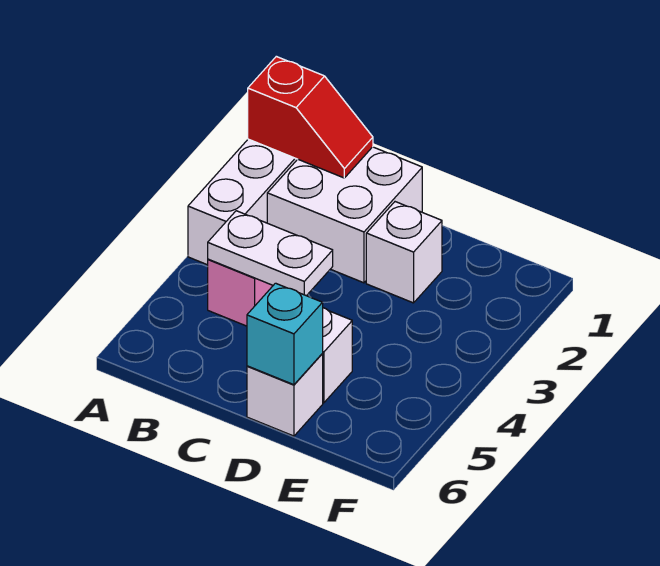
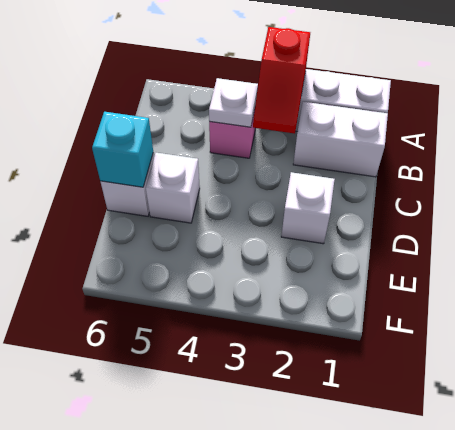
red 1x2 slope [248,56,373,178] -> red 1x2 slope moved to [253,27,310,134]
white 2x2 brick [267,147,422,283] -> white 1x2 brick [293,102,388,177]
white 1x2 plate [208,211,333,296] -> white 1x1 plate [209,78,258,127]

